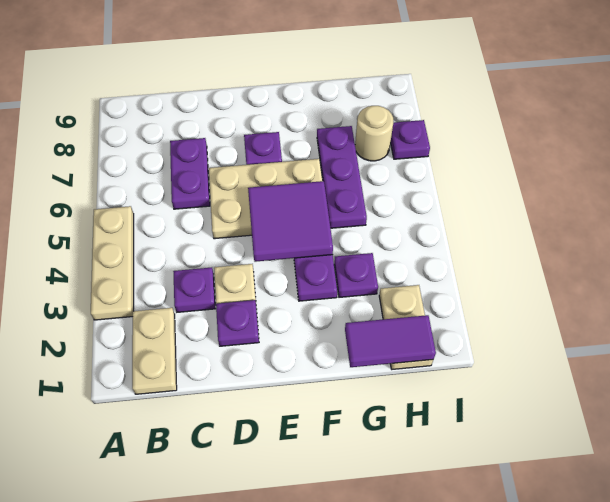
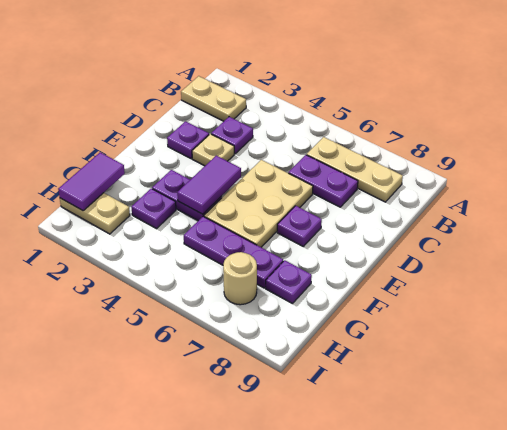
tan 1x3 plate [91,206,134,320] -> tan 1x3 plate moved to [307,137,403,202]
purple 2x2 tile [248,181,333,262] -> purple 1x2 tile [177,156,241,214]
purple 1x1 plate [390,120,430,159] -> purple 1x1 plate moved to [266,260,312,304]

